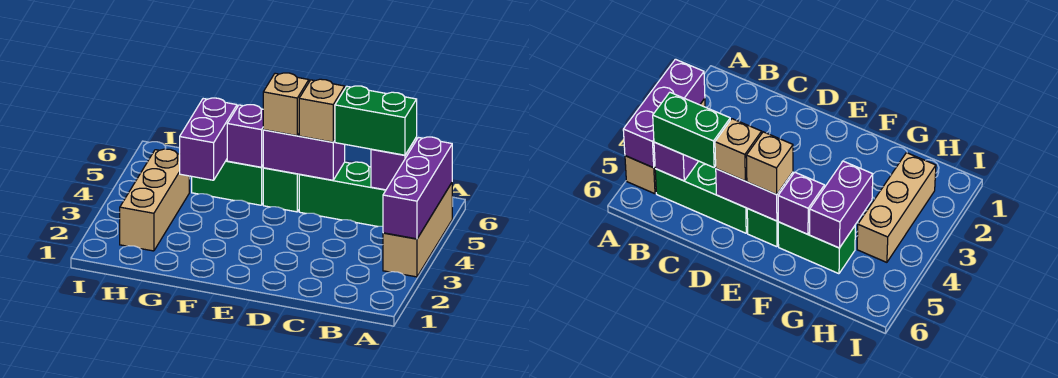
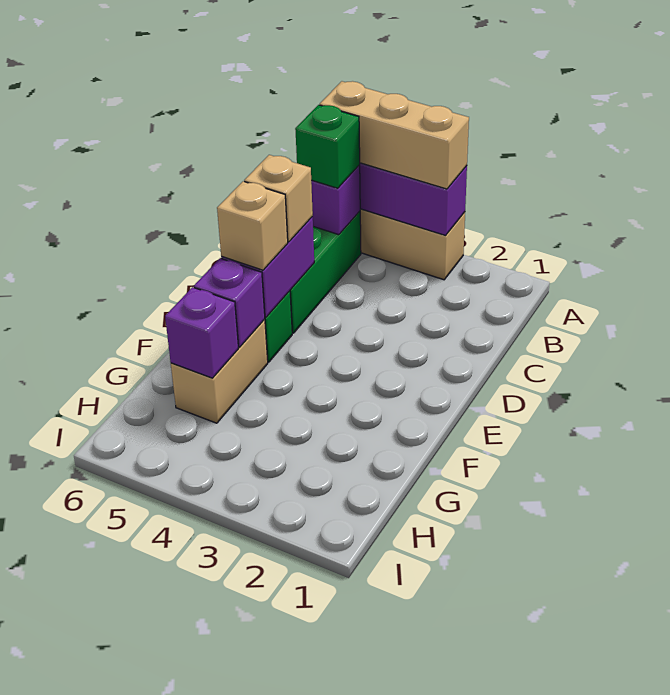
green 1x2 brick [335,86,417,155] -> green 1x1 brick [295,105,360,188]
green 1x2 brick [192,160,263,205] -> tan 1x2 brick [171,319,268,423]
purple 1x2 brick [180,98,237,180] -> purple 1x1 brick [165,287,239,378]
tan 1x3 brick [120,149,189,251] -> tan 1x3 brick moved to [320,81,469,189]

